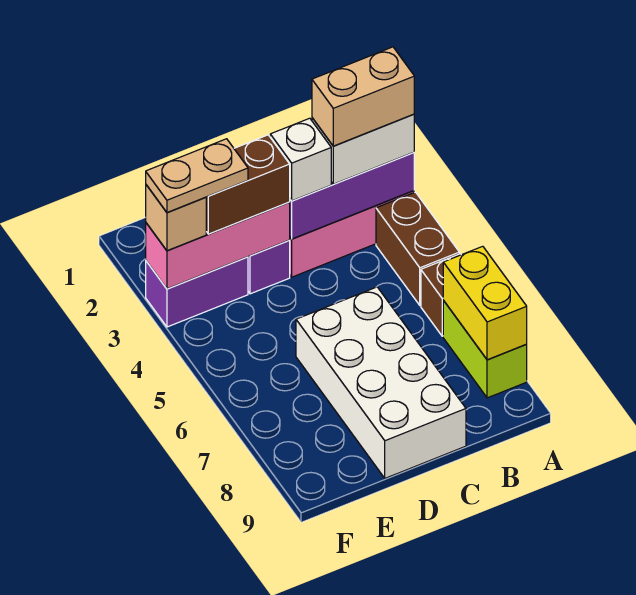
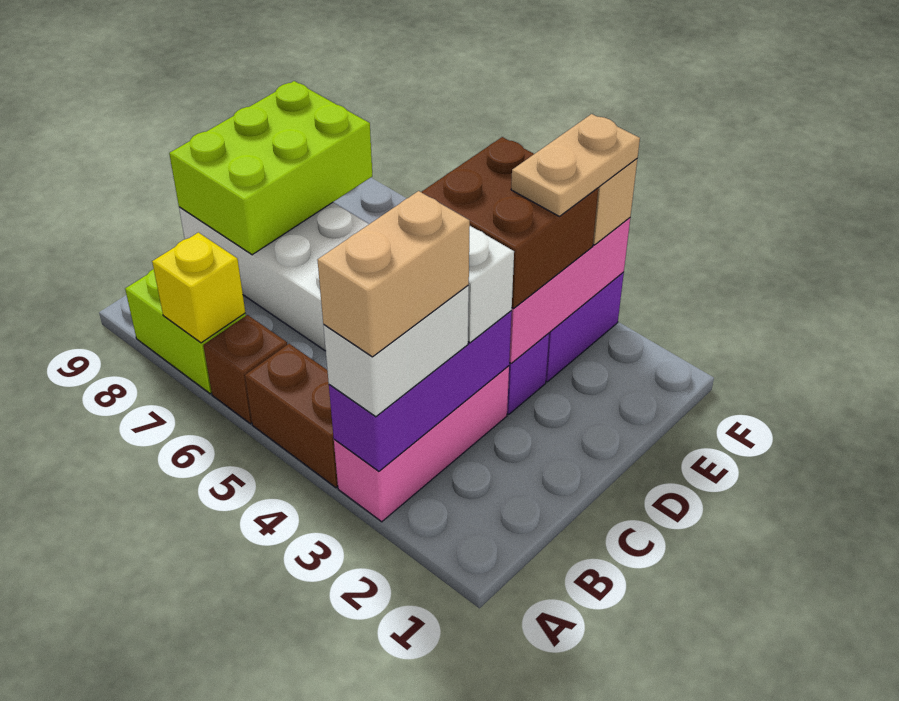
yellow 1x2 brick [443,246,527,360] -> yellow 1x1 brick [152,232,245,343]
none -> lime 2x3 brick [169,81,372,255]
brown 1x2 brick [206,135,290,234] -> brown 2x2 brick [422,137,598,308]

